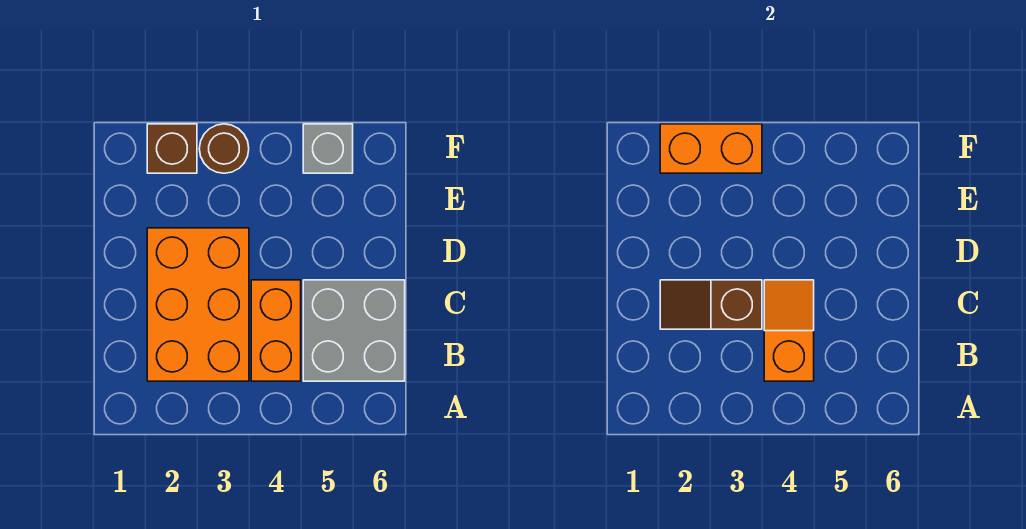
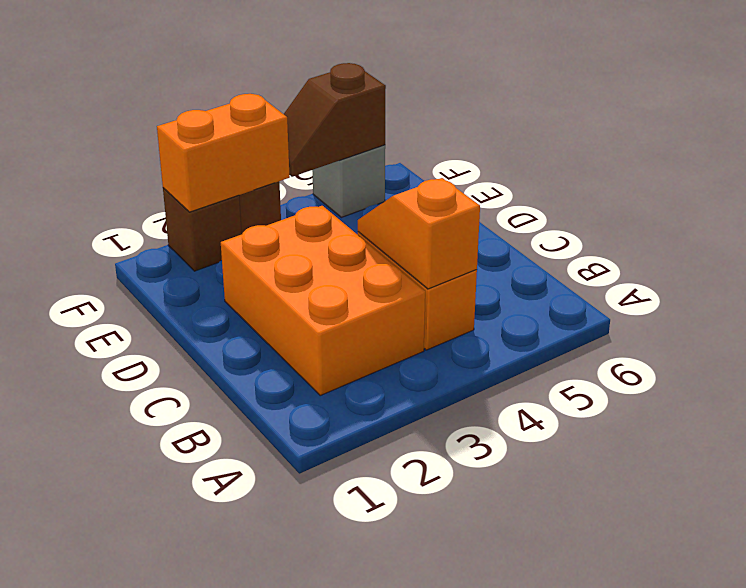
grey 2x2 brick [303,280,405,381] -> none
brown 1x2 slope [660,280,762,329] -> brown 1x2 slope moved to [284,63,386,177]

